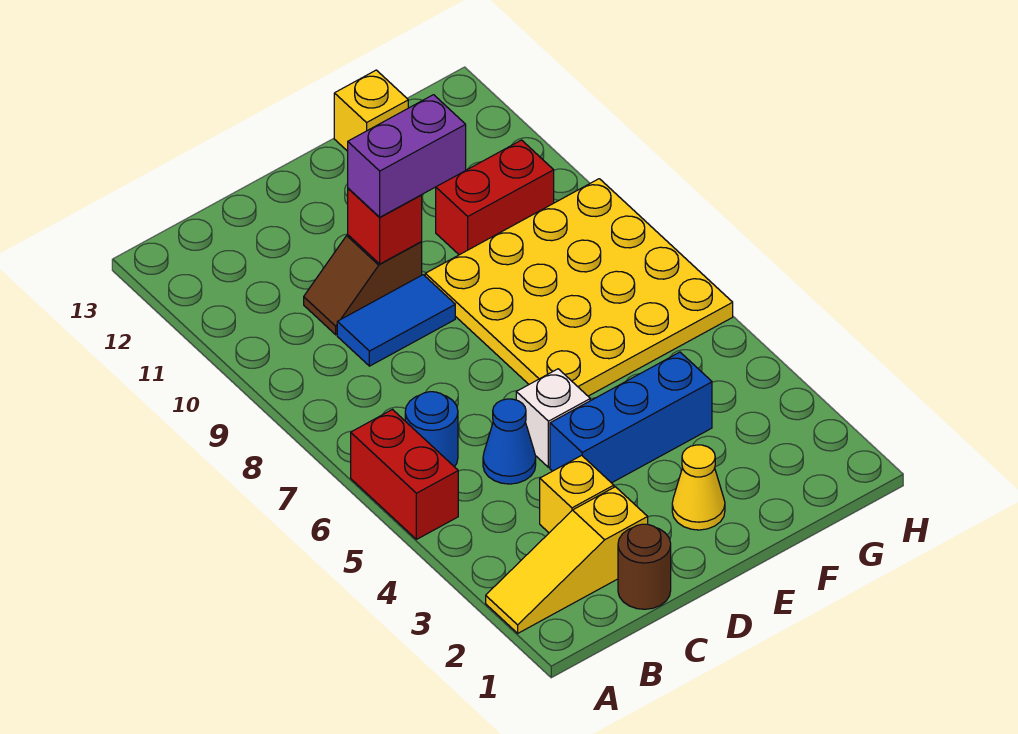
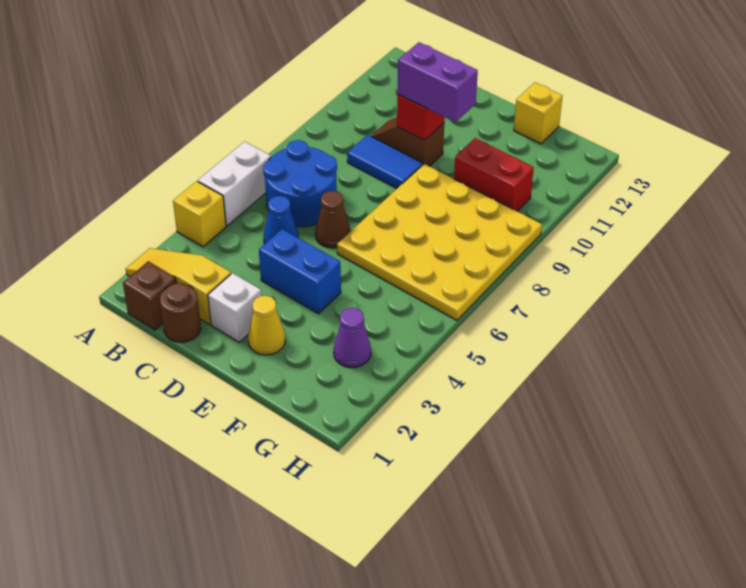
red 1x2 brick [351,410,458,539] -> white 1x2 brick [198,142,271,226]
none -> brown 1x1 brick [123,261,176,330]
blue 1x1 round brick [405,392,458,467] -> blue 2x2 round brick [263,140,337,227]
yellow 1x1 brick [540,455,614,533] -> yellow 1x1 brick moved to [173,181,226,247]
blue 1x3 brick [550,352,712,483] -> blue 1x2 brick [259,229,341,314]
white 1x1 brick [516,369,590,467] -> white 1x1 brick moved to [208,273,261,342]
none -> brown 1x1 cone [315,191,350,248]
none -> purple 1x1 cone [334,308,371,368]

